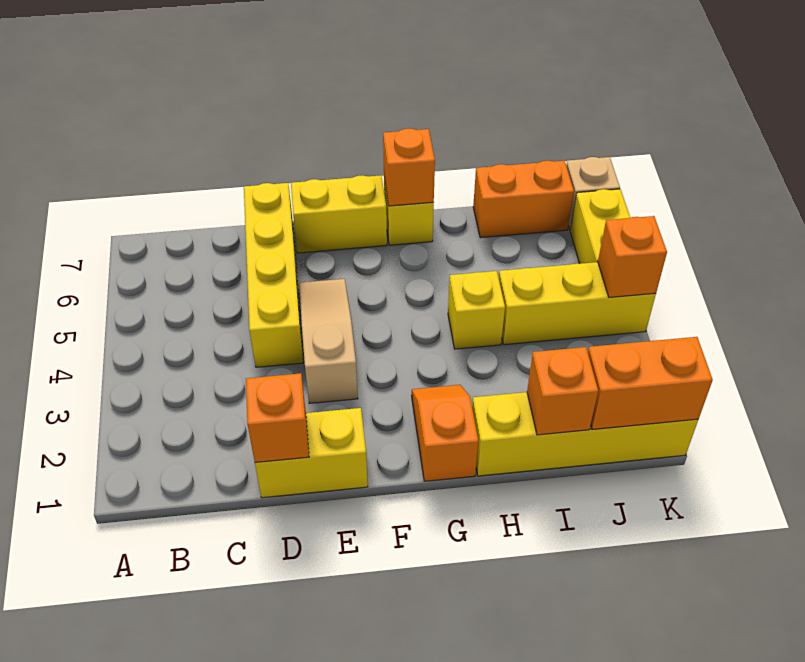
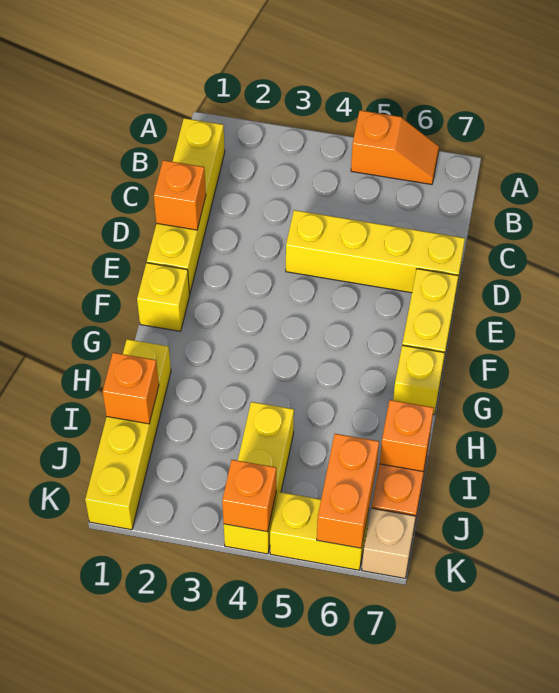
yellow 1x2 brick [255,408,368,498] -> yellow 1x4 brick [147,118,225,294]
tan 1x3 slope [299,279,358,404] -> none
orange 1x2 slope [411,385,478,481] -> orange 1x2 slope moved to [351,110,439,185]
orange 1x1 brick [383,129,435,206] -> orange 1x1 brick moved to [380,400,434,472]
yellow 1x1 brick [448,271,505,349] -> yellow 1x1 brick moved to [137,263,190,331]
orange 1x2 brick [588,337,713,429] -> orange 1x2 brick moved to [317,434,379,548]

